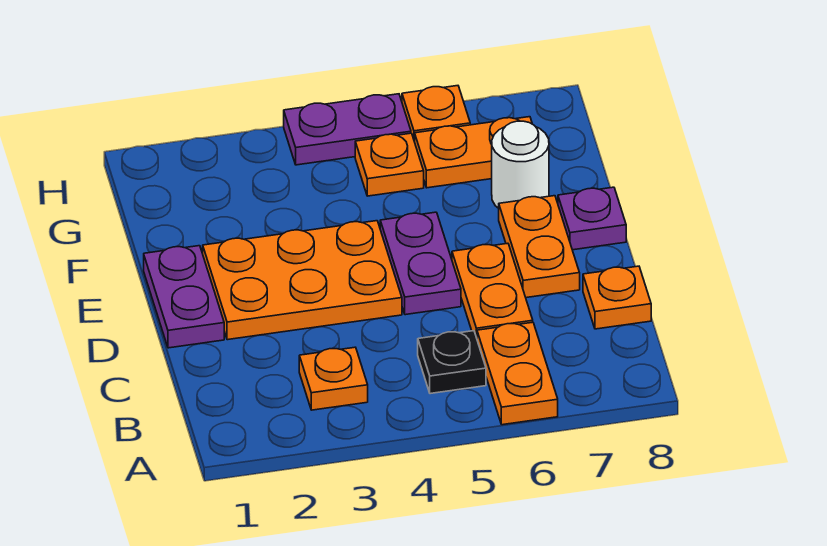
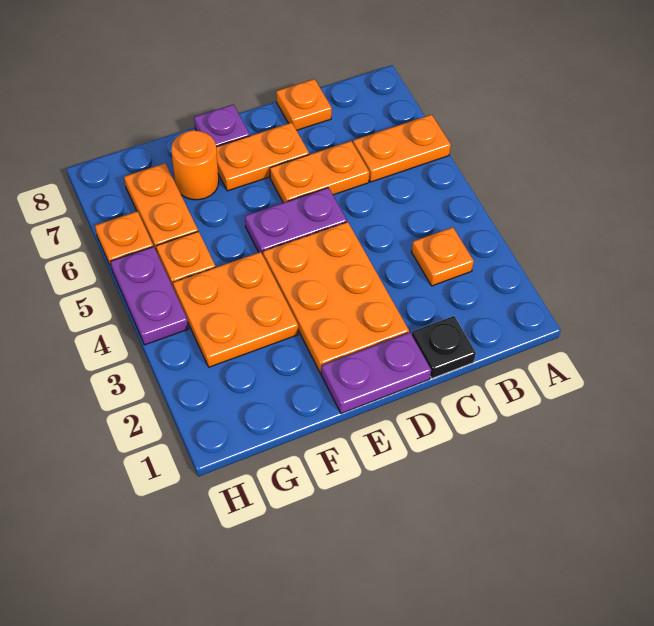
black 1x1 plate [418,331,486,394] -> black 1x1 plate moved to [412,316,476,378]
none -> orange 2x2 plate [173,252,298,367]
white 1x1 round brick [492,121,549,208] -> orange 1x1 round brick [171,130,219,200]

